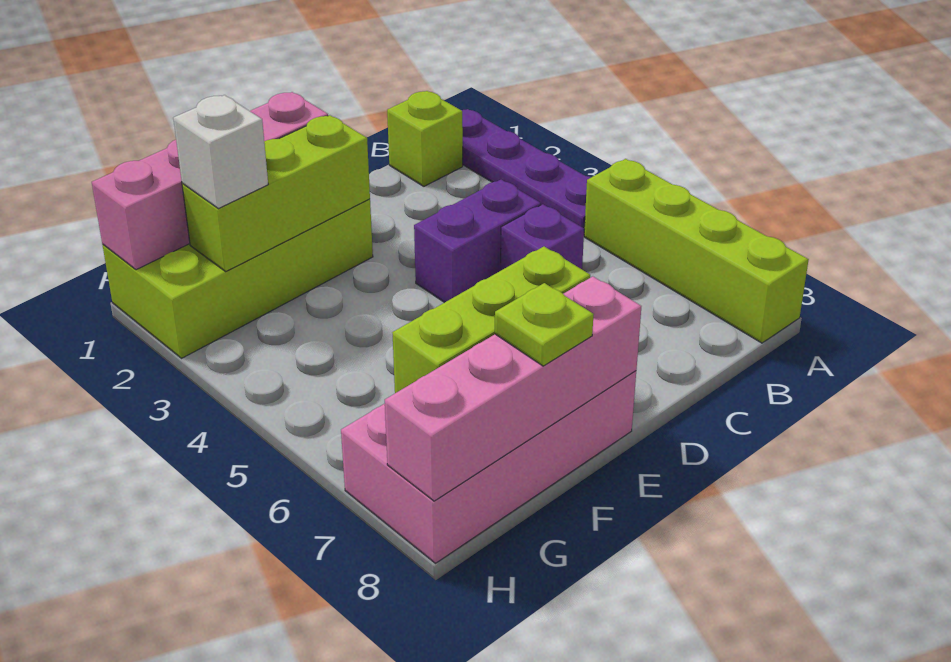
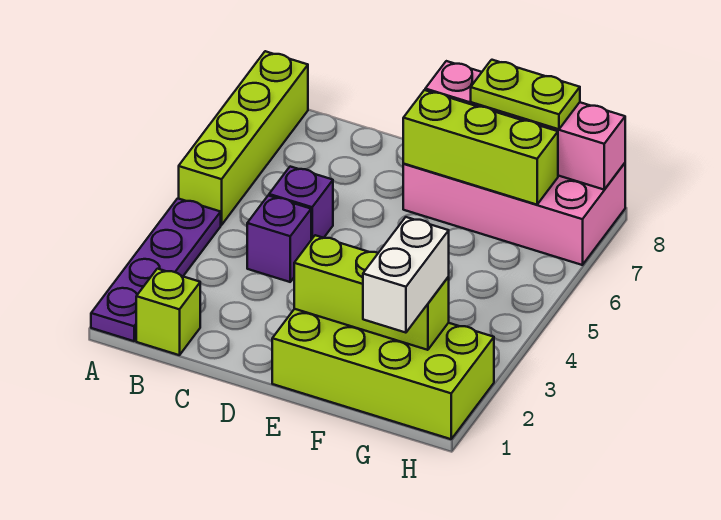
purple 1x2 brick [414,180,541,303] -> purple 1x1 brick [247,196,311,282]
pink 1x4 brick [92,92,328,270] -> none
lime 1x1 plate [495,283,594,366] -> lime 1x2 plate [471,60,580,129]
white 1x1 brick [173,95,268,209] -> white 1x2 brick [363,217,449,333]

